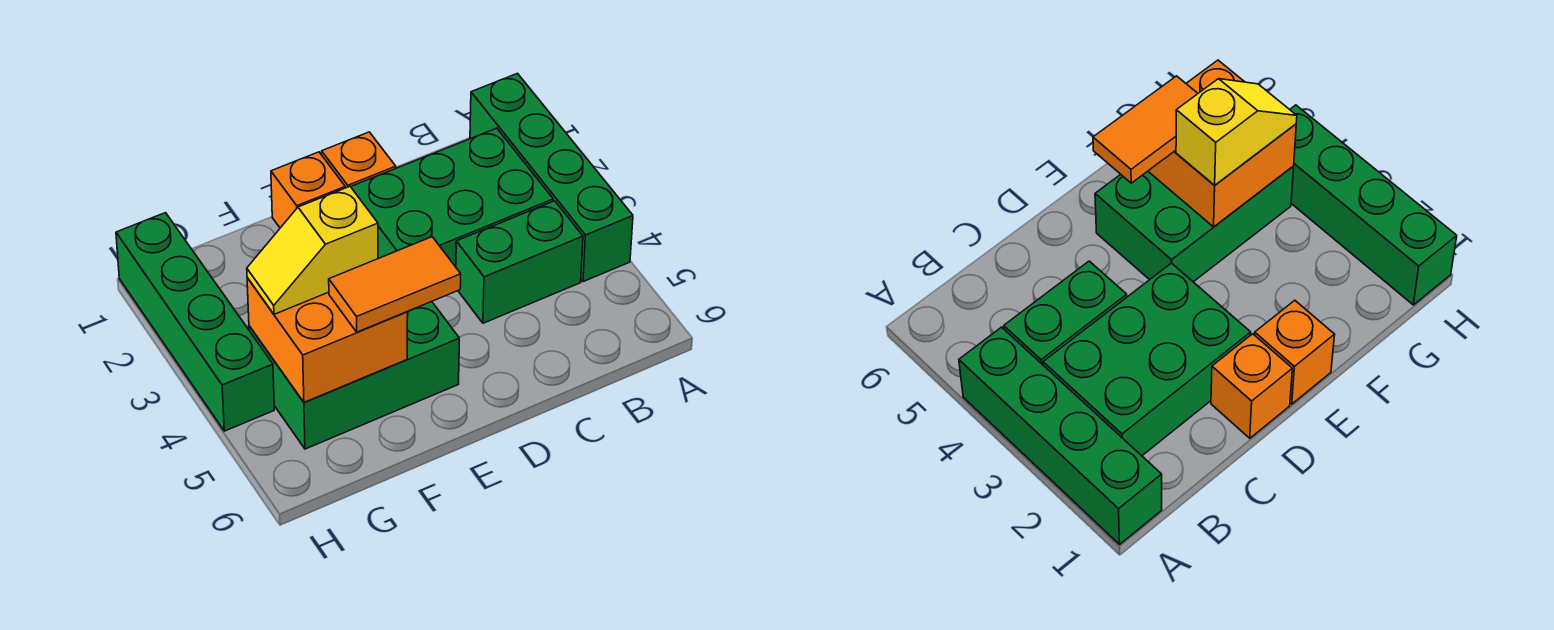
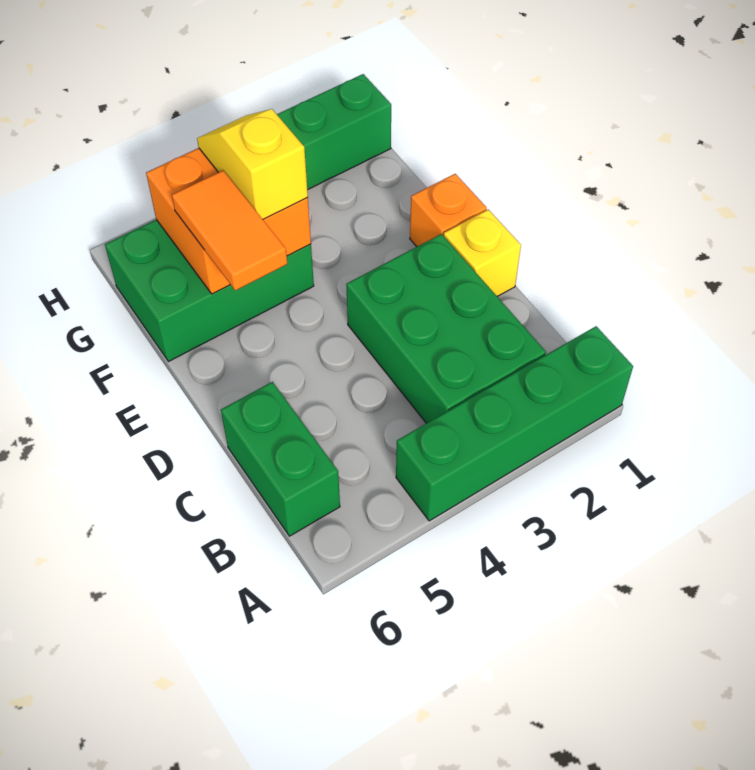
green 1x2 brick [456,201,583,323] -> green 1x2 brick moved to [221,382,340,536]
orange 1x1 brick [322,132,396,188] -> yellow 1x1 brick [444,209,521,297]
green 2x3 brick [249,302,459,449] -> green 2x3 brick turned to [105,220,314,362]

